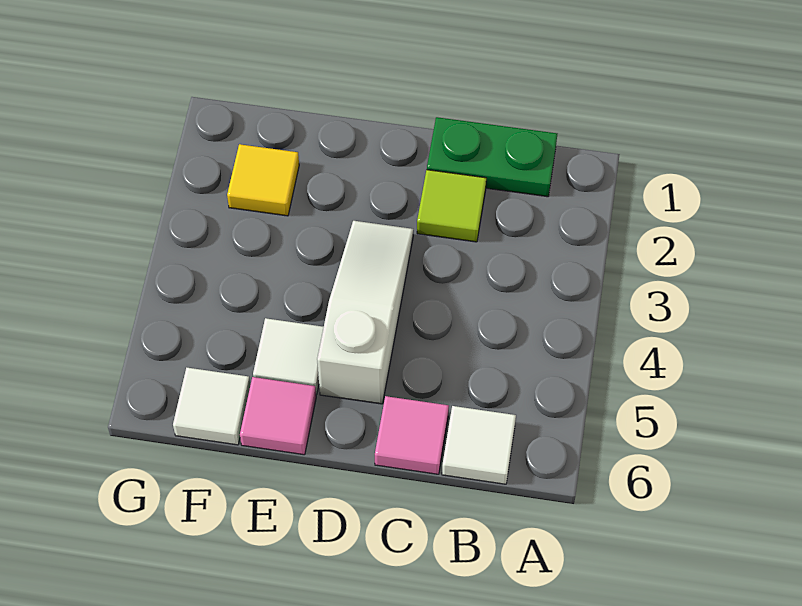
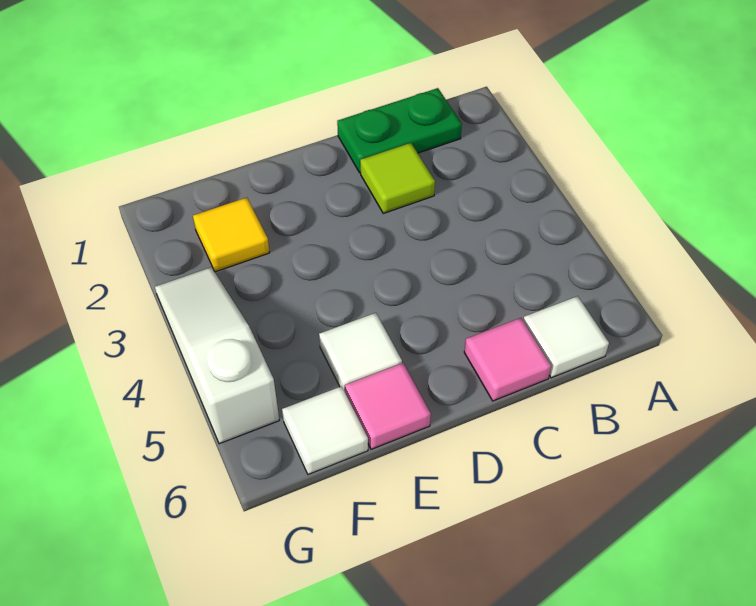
white 1x3 slope [317,221,413,404] -> white 1x3 slope moved to [155,267,279,444]

